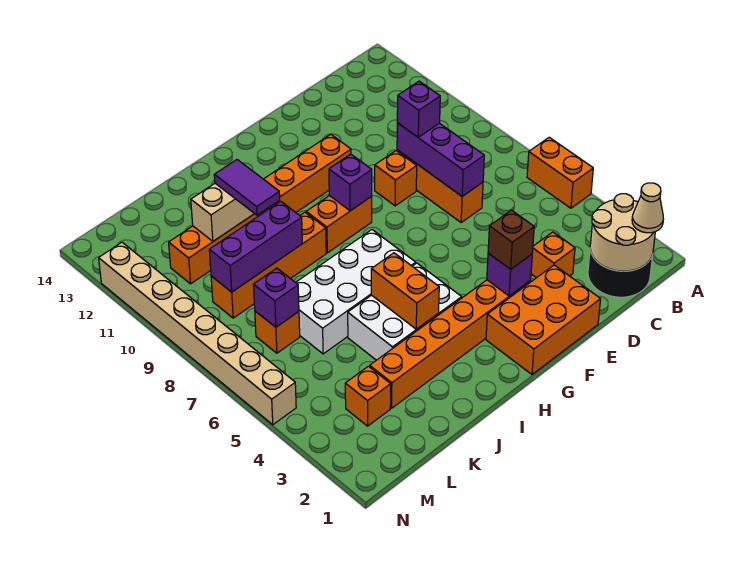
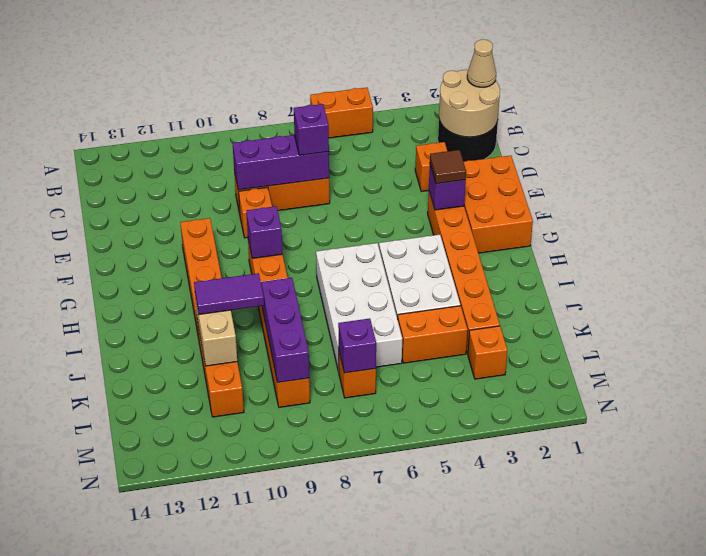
purple 1x1 brick [397,81,440,137] -> purple 1x1 brick moved to [294,104,329,155]
brown 1x1 brick [488,210,534,269] -> brown 1x1 tile [430,150,466,184]
orange 1x2 brick [371,253,439,329] -> orange 1x2 brick moved to [398,306,468,363]
tan 1x8 brick [99,243,296,425] -> none

